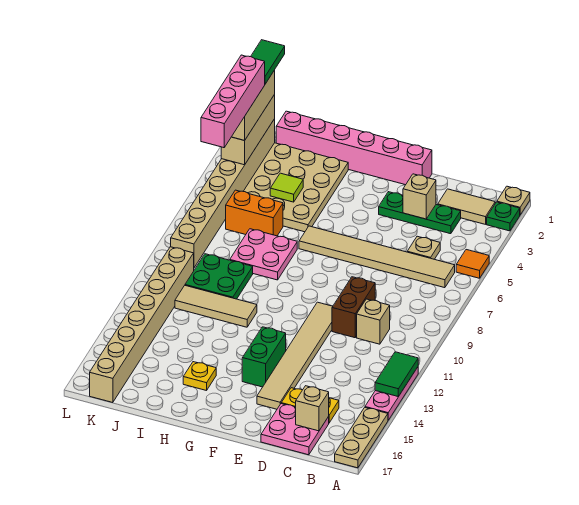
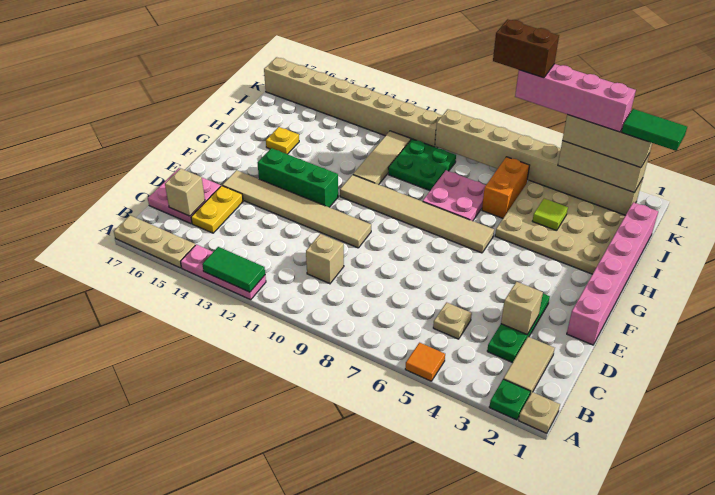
tan 1x6 tile [299,226,455,288] -> tan 1x6 tile turned to [340,175,494,253]
brown 1x2 brick [332,277,375,338] -> brown 1x2 brick moved to [493,19,559,78]
green 1x2 brick [242,327,286,387] -> green 1x3 brick [258,148,338,207]

